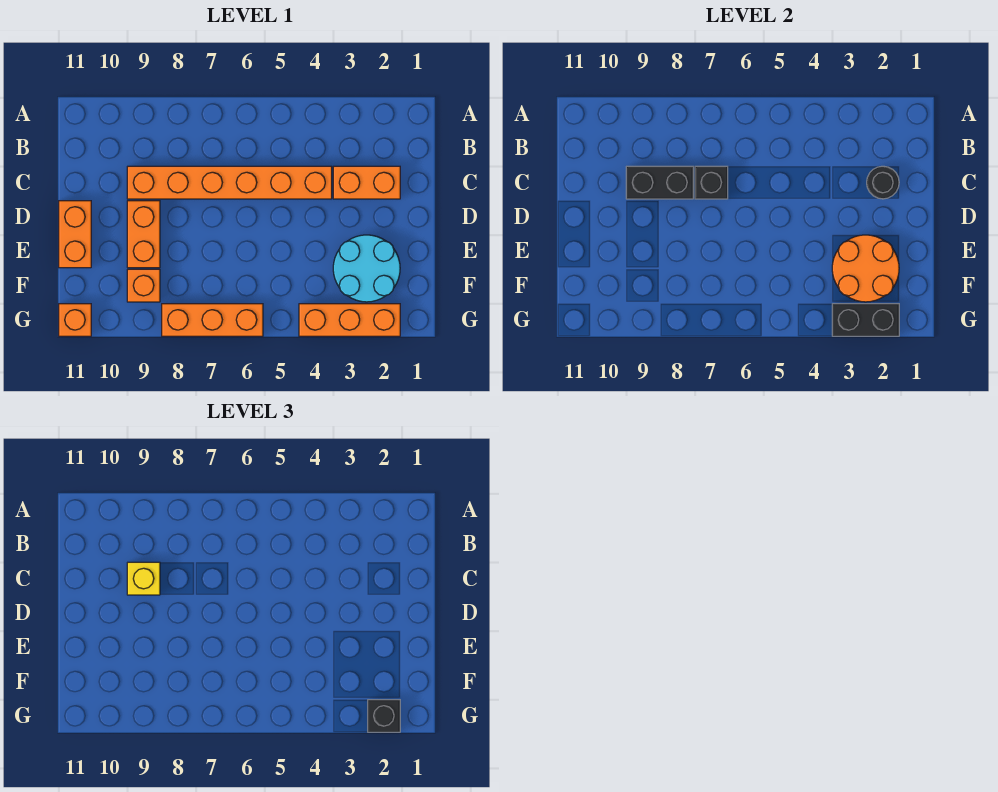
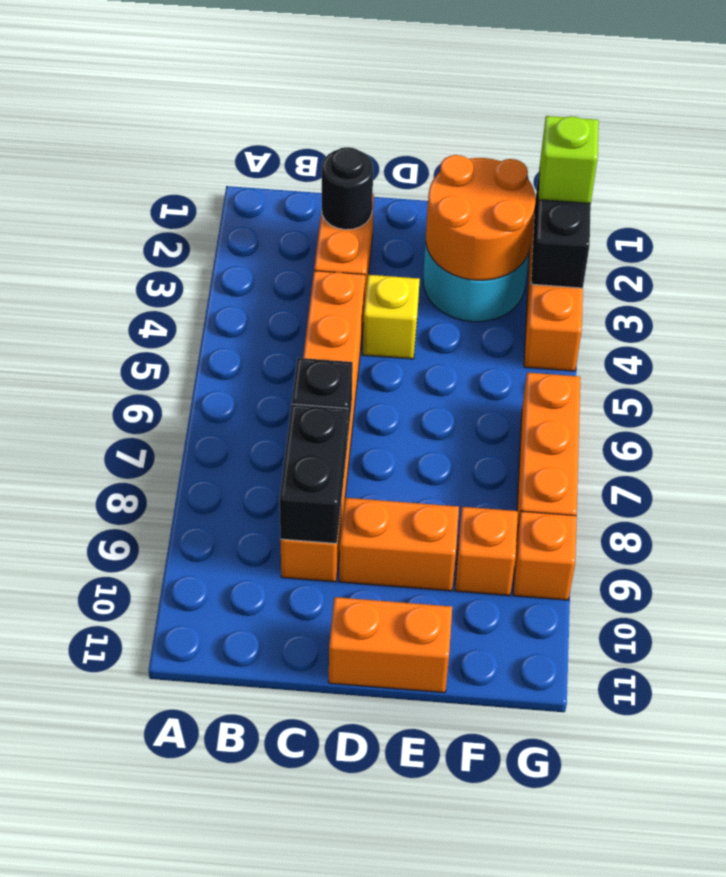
yellow 1x1 brick [127,562,160,595] -> yellow 1x1 brick moved to [363,275,420,359]
black 1x1 brick [368,700,400,732] -> lime 1x1 brick [538,116,599,204]
orange 1x1 brick [59,304,91,336] -> orange 1x1 brick moved to [513,511,577,600]

